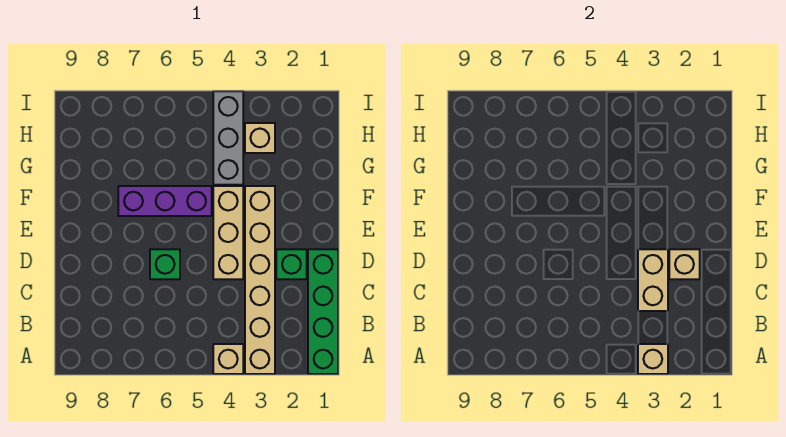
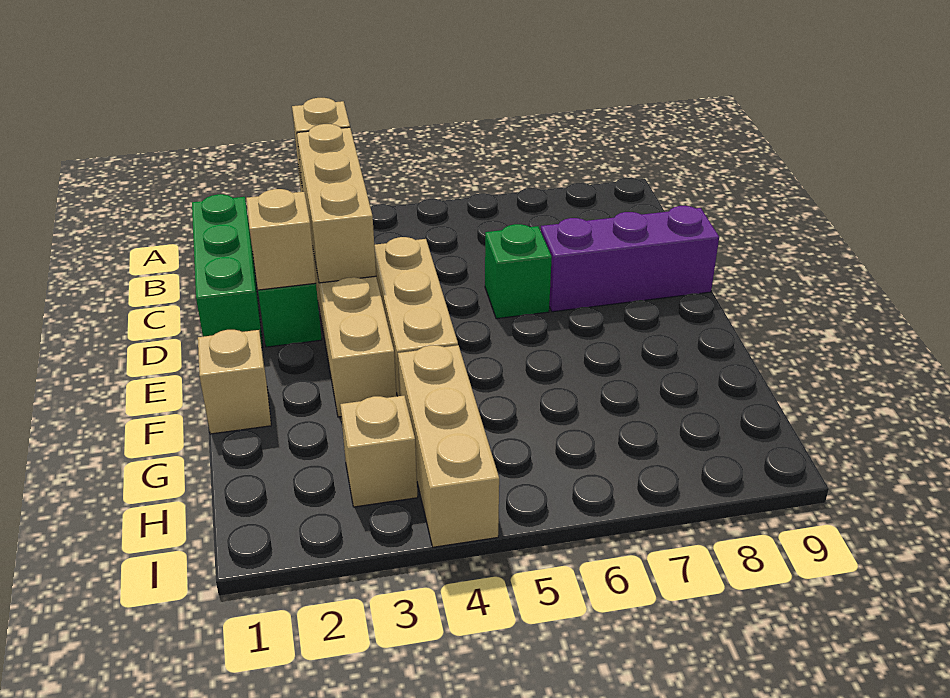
green 1x4 brick [308,249,338,374] -> green 1x3 brick [192,194,263,348]
tan 1x1 brick [213,344,243,374] -> tan 1x1 brick moved to [198,330,271,434]
tan 1x2 brick [638,249,668,311] -> tan 1x3 brick [297,124,376,283]
purple 1x3 brick [118,186,212,216] -> purple 1x3 brick moved to [541,206,719,312]
grey 1x3 brick [213,91,243,185] -> tan 1x3 brick [398,345,499,547]

